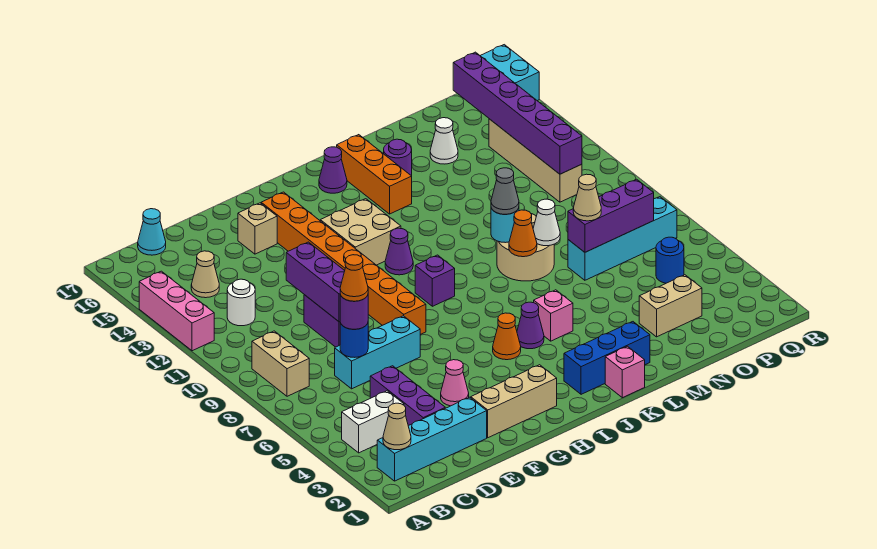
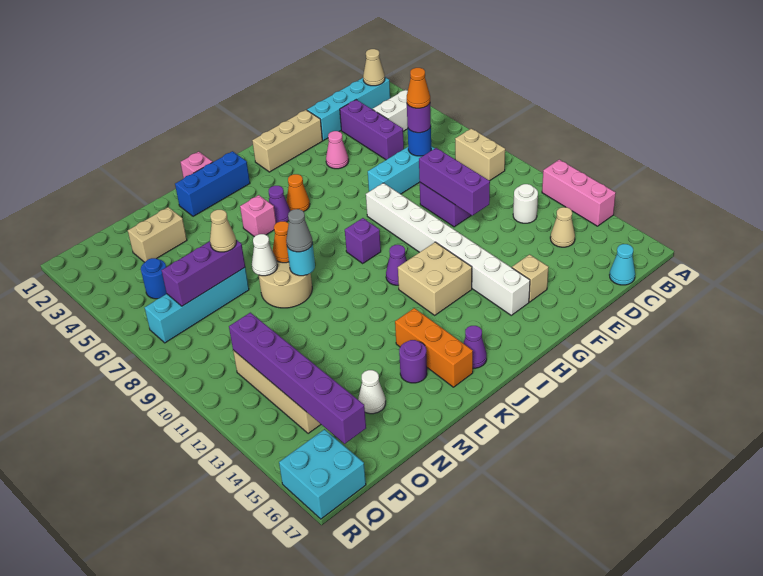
orange 1x8 brick [261,192,426,335] -> white 1x8 brick [366,183,530,315]

